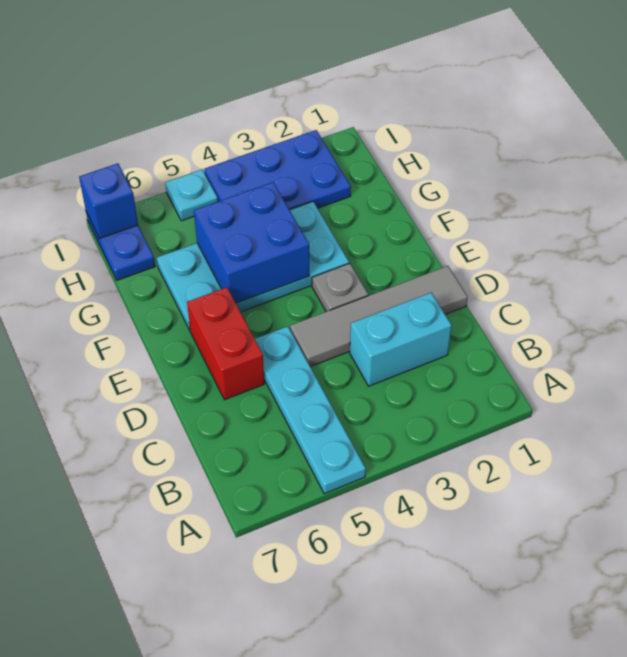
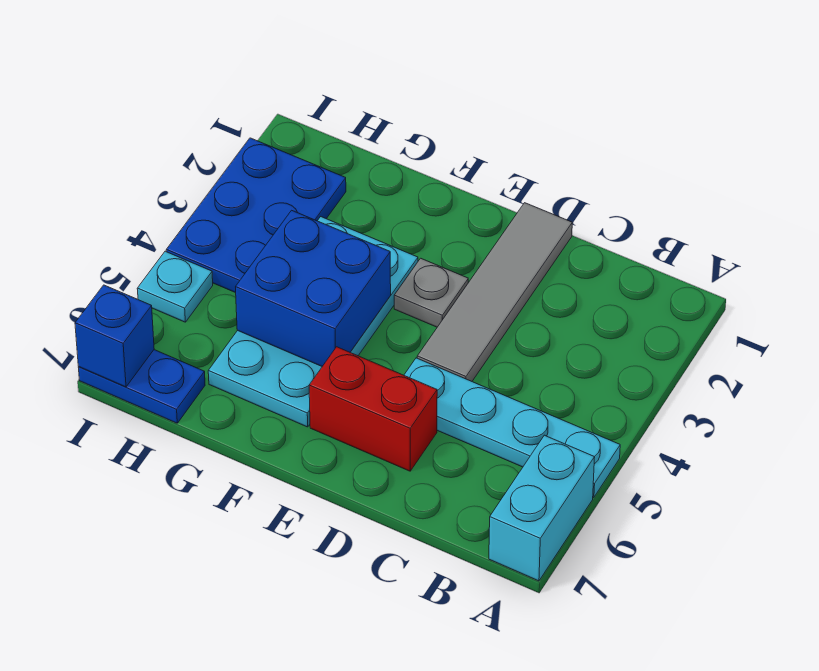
cyan 1x2 brick [350,293,452,386] -> cyan 1x2 brick moved to [489,435,595,581]

